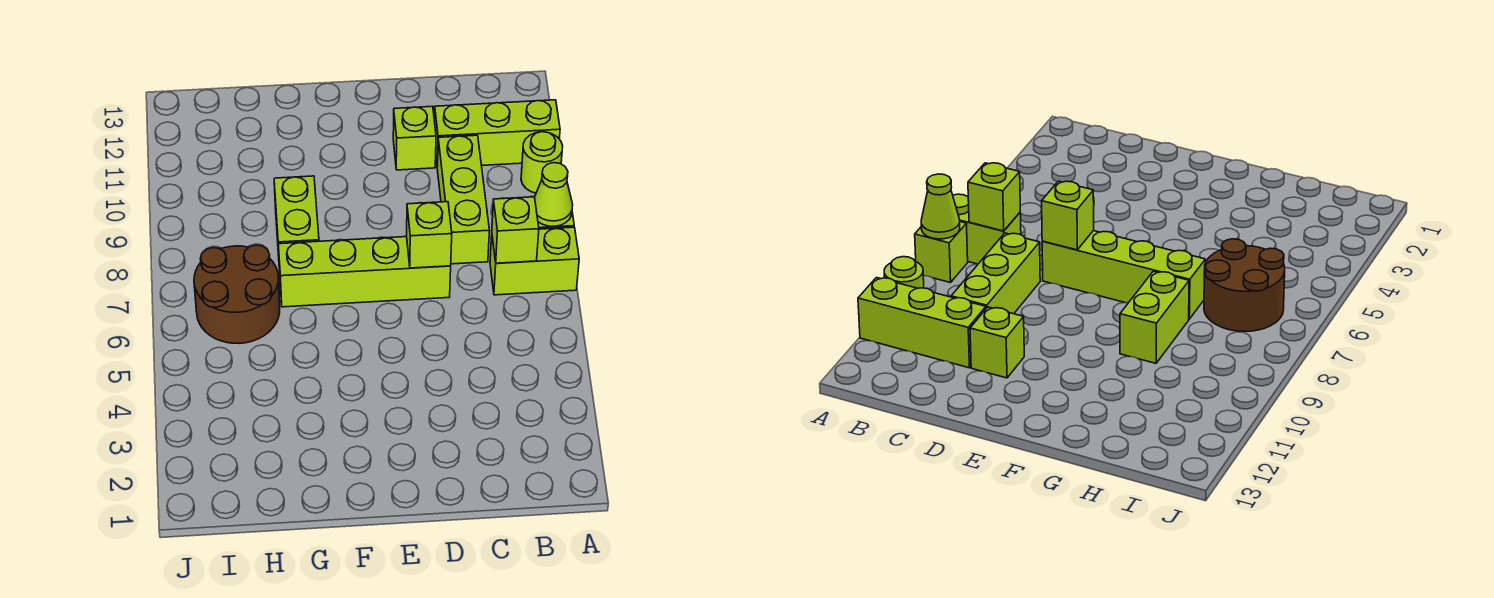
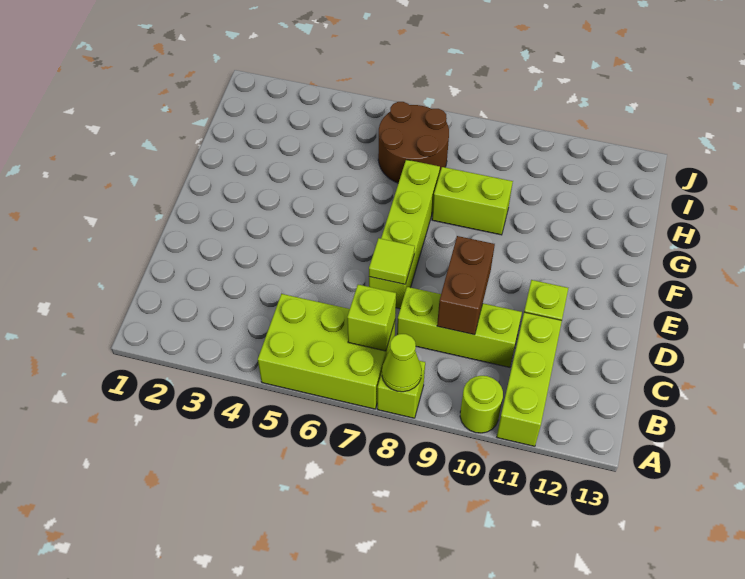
lime 1x2 brick [490,227,579,295] -> lime 2x3 brick [258,294,395,409]
none -> brown 1x2 brick [437,236,495,335]
lime 1x1 brick [407,202,452,268] -> lime 1x1 tile [369,238,415,284]

